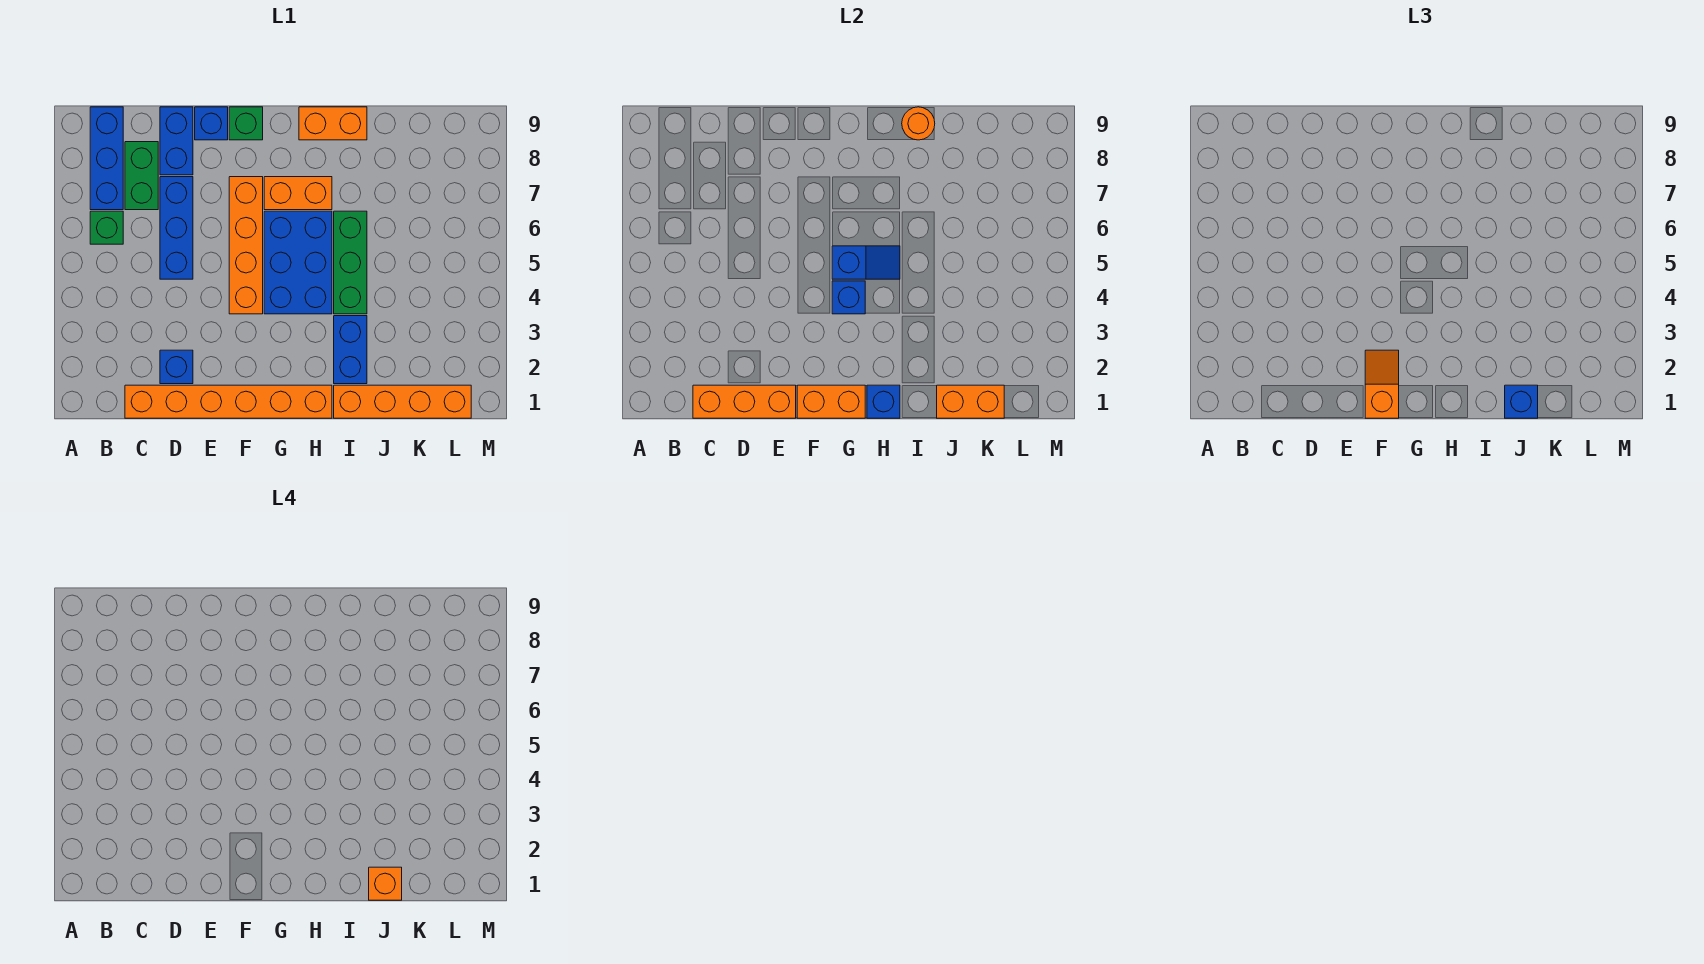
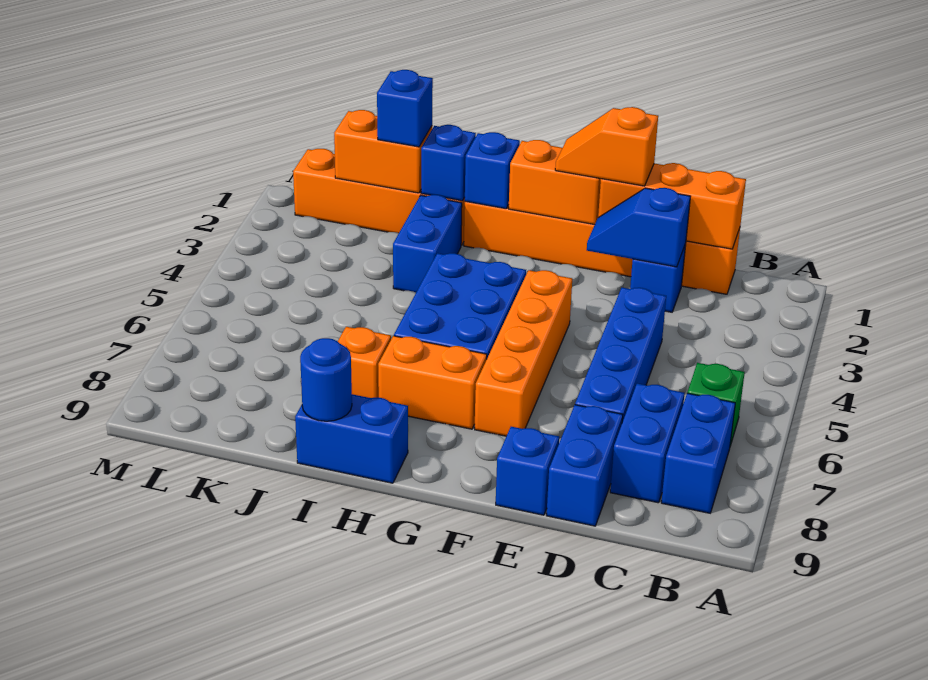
blue 1x3 brick [90,107,123,210] -> blue 1x2 brick [661,393,735,513]
green 1x2 brick [125,142,158,210] -> blue 1x2 brick [610,384,685,503]
blue 1x3 brick [160,177,193,279] -> blue 1x4 brick [575,288,666,422]
orange 1x2 slope [1365,350,1399,418] -> orange 1x2 slope turned to [555,107,658,186]
green 1x1 brick [229,107,263,140] -> none
blue 1x1 brick [832,281,865,314] -> blue 1x1 brick moved to [421,125,476,201]
blue 1x2 slope [832,246,900,279] -> blue 1x2 slope moved to [587,188,691,267]
orange 1x2 brick [299,107,367,140] -> blue 1x2 brick [295,394,408,483]
green 1x3 brick [334,211,367,314] -> none
orange 1x1 round brick [902,107,935,140] -> blue 1x1 round brick [300,338,352,421]
orange 1x1 brick [369,867,402,900] -> orange 1x1 brick moved to [338,327,391,398]

